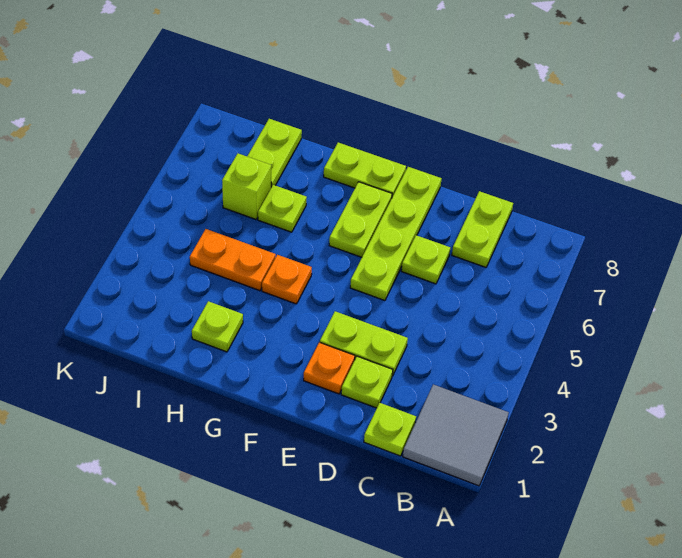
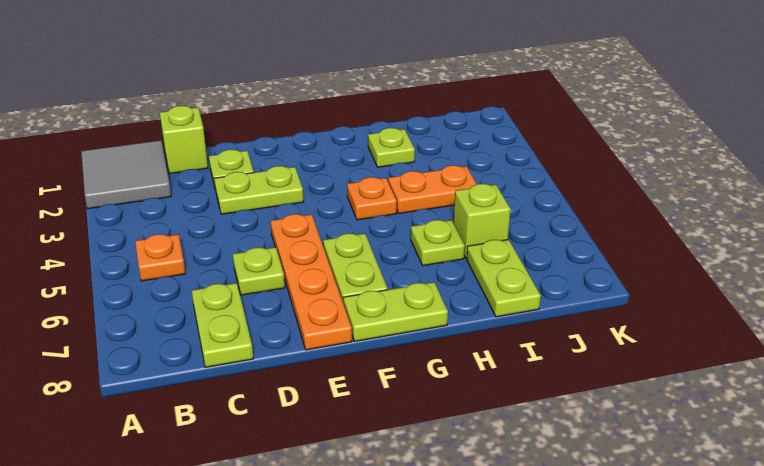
lime 1x1 plate [364,403,416,456] -> lime 1x1 brick [160,106,208,174]
orange 1x1 plate [304,342,355,394] -> orange 1x1 plate moved to [135,234,185,281]
lime 1x4 plate [350,167,442,301] -> orange 1x4 plate [270,214,352,350]

